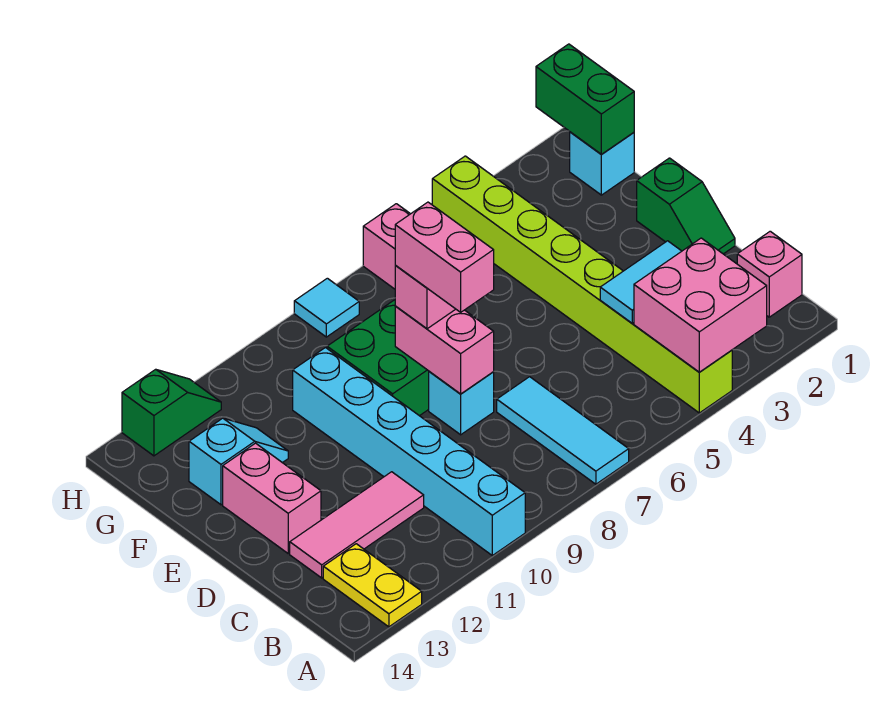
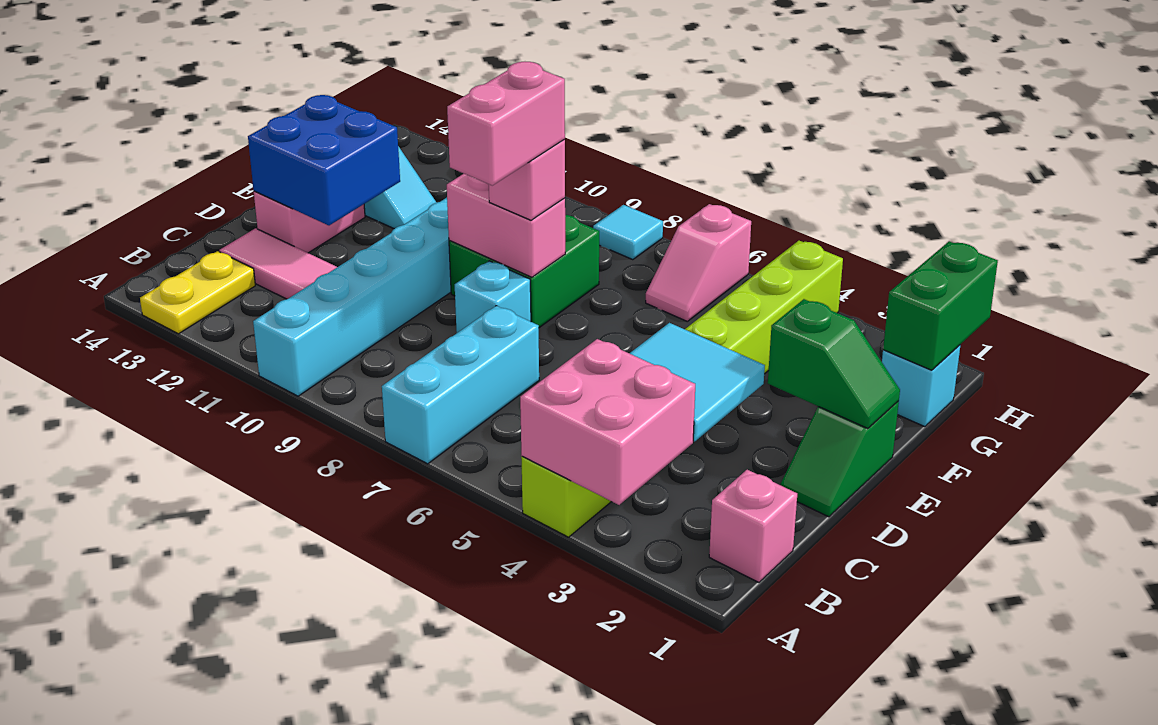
cyan 1x3 tile [497,377,629,484] -> cyan 1x3 brick [382,306,539,464]
cyan 1x2 tile [600,241,682,323] -> cyan 2x2 tile [630,323,765,441]
pink 1x2 brick [395,306,494,394] -> pink 1x2 brick turned to [447,174,565,277]
none -> blue 2x2 brick [248,95,400,225]
green 1x2 slope [122,369,221,456] -> green 1x2 slope moved to [768,299,900,429]

